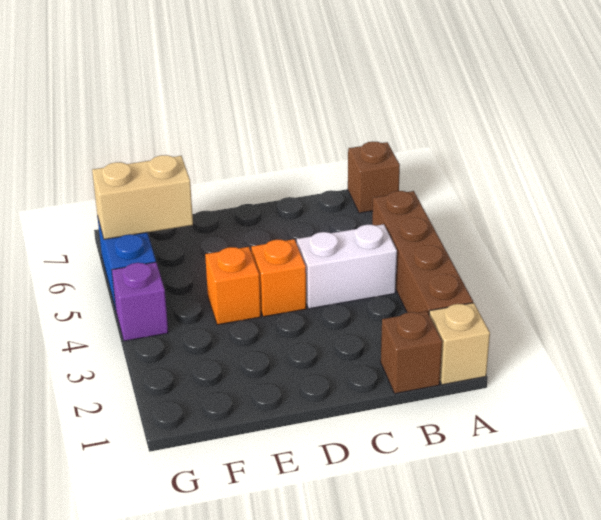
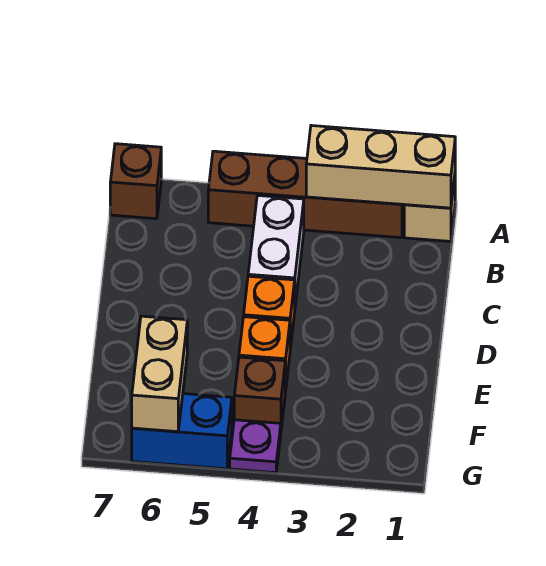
none -> tan 1x3 brick [306,126,455,208]
brown 1x1 brick [381,311,442,394] -> brown 1x1 brick moved to [234,357,285,428]
purple 1x1 brick [112,262,168,341] -> purple 1x1 plate [230,420,281,473]

